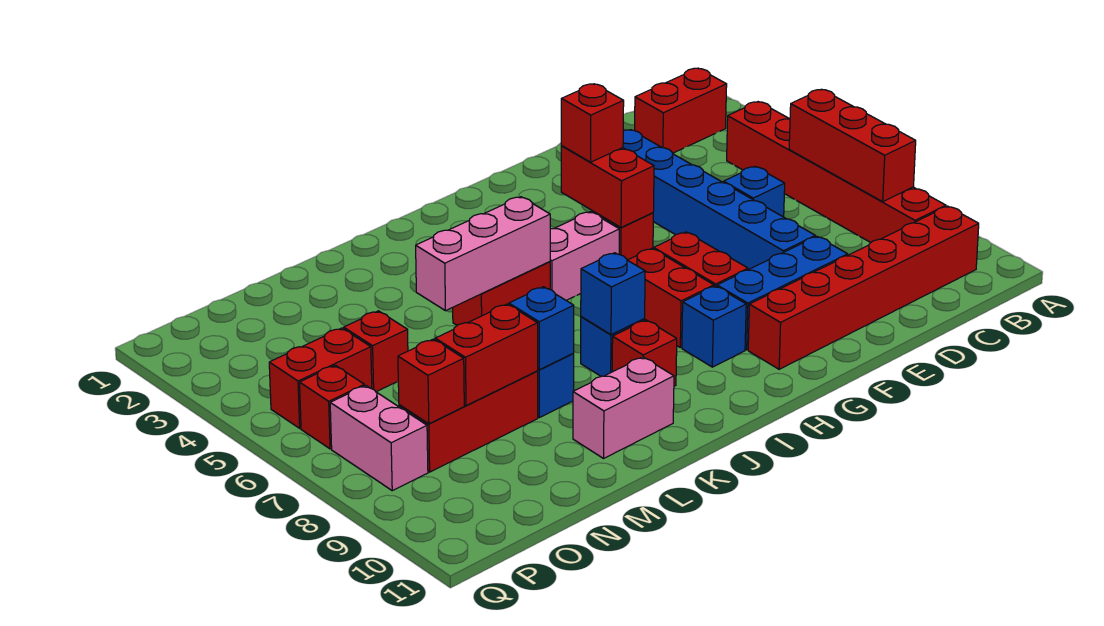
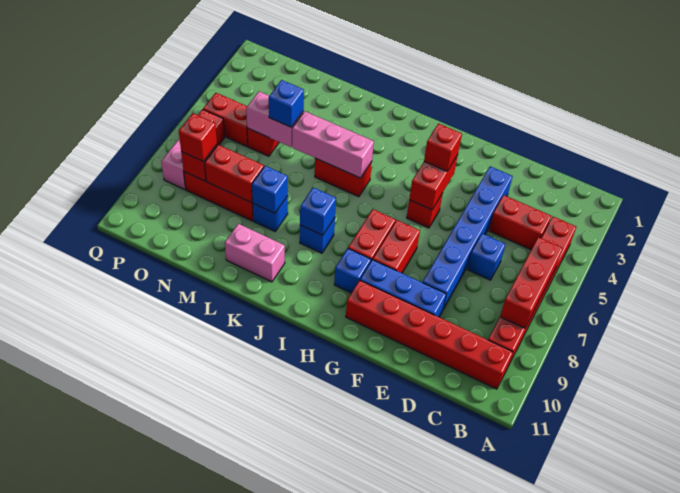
red 1x2 brick [635,68,727,153] -> red 1x2 brick moved to [489,195,551,250]
pink 1x2 brick [550,212,619,301] -> pink 1x2 brick moved to [246,92,303,147]
red 1x1 brick [612,320,677,386] -> red 1x1 brick moved to [179,113,217,161]
none -> blue 1x1 brick [269,80,304,127]

